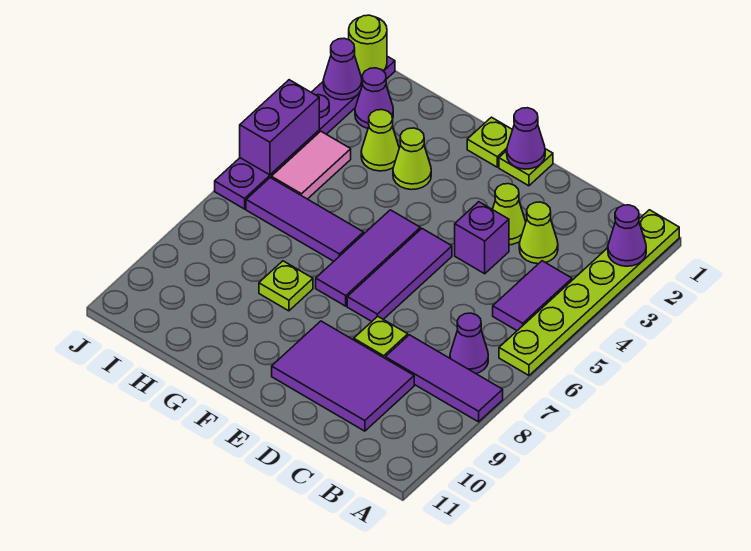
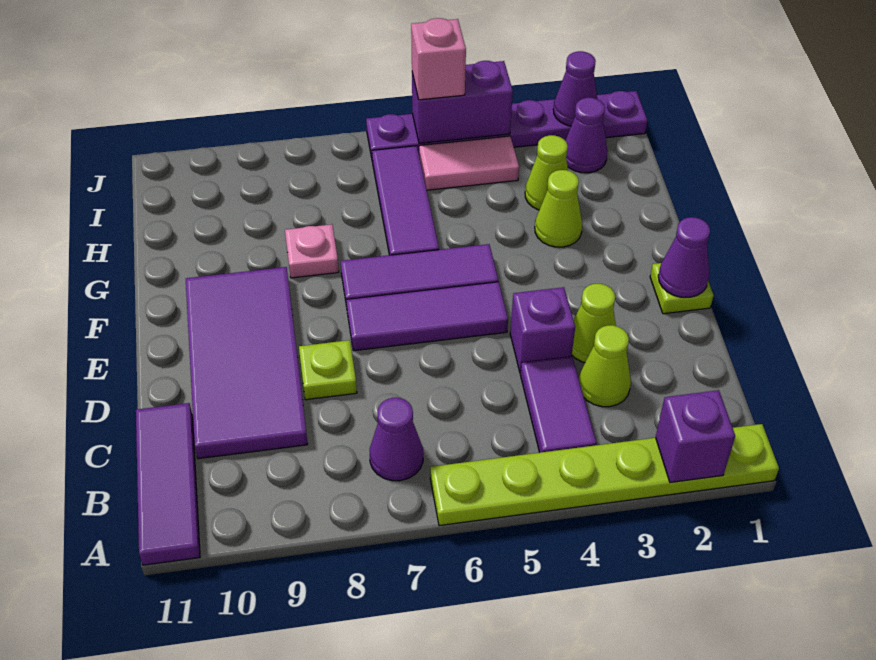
purple 1x1 cone [608,205,646,266] -> purple 1x1 brick [656,390,735,482]
purple 1x3 tile [385,335,503,422] -> purple 1x3 tile moved to [136,403,200,565]
purple 1x2 tile [493,261,572,331] -> purple 1x2 tile turned to [520,356,596,453]
purple 2x3 tile [272,321,414,431] -> purple 2x4 tile [186,267,308,459]
lime 1x1 plate [467,117,512,167] -> none
lime 1x1 plate [259,261,313,311] -> pink 1x1 plate [285,224,339,278]
lime 1x1 round brick [349,15,387,76] -> none
none -> pink 1x1 brick [411,18,466,100]

